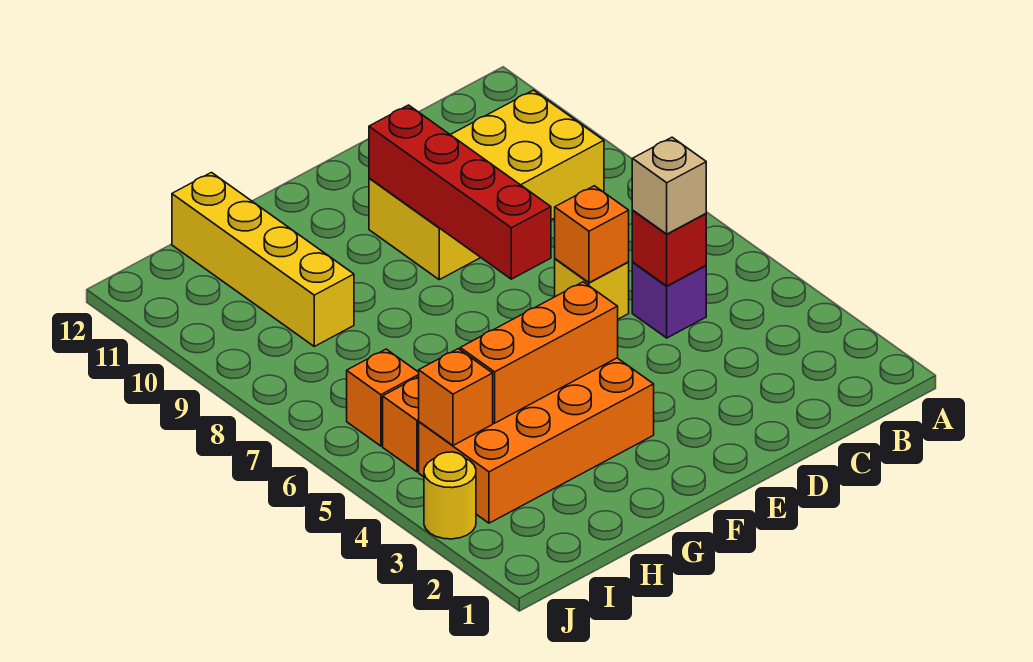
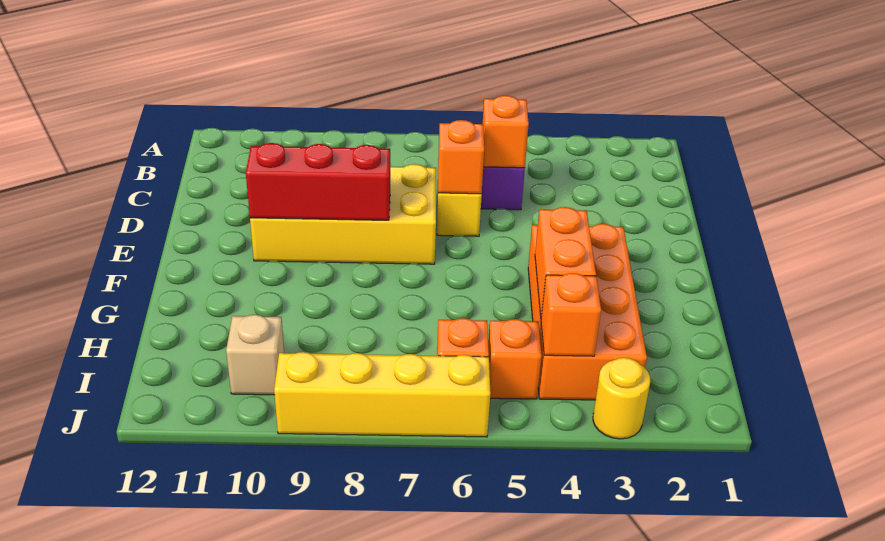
yellow 2x4 brick [369,90,604,280] -> yellow 2x4 brick turned to [250,164,436,264]
red 1x1 brick [632,211,706,286] -> orange 1x1 brick [483,96,529,168]
tan 1x1 brick [632,137,706,234] -> tan 1x1 brick moved to [226,315,284,395]
red 1x4 brick [369,105,551,279] -> red 1x3 brick [246,143,390,220]
orange 1x3 brick [460,282,618,423] -> orange 1x2 brick [535,207,596,316]
yellow 1x4 brick [172,173,354,346] -> yellow 1x4 brick moved to [274,352,490,437]

